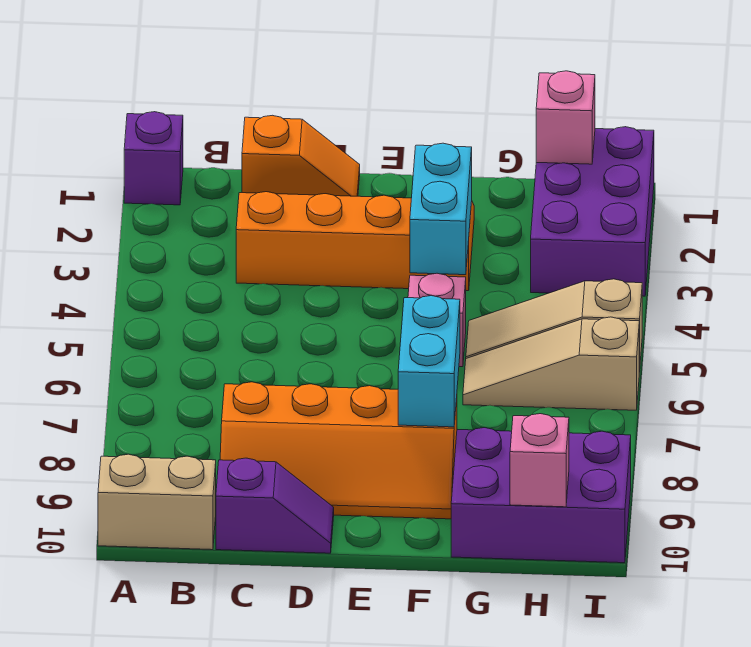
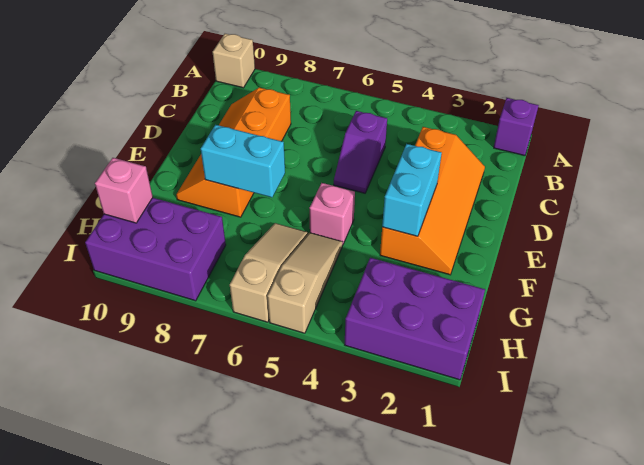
tan 1x2 brick [98,454,216,550] -> tan 1x1 brick [213,34,255,88]
orange 1x2 slope [242,115,360,196] -> none
purple 1x2 slope [216,458,334,553] -> purple 1x2 slope moved to [334,111,387,193]
cyan 1x2 brick [410,143,472,275] -> cyan 1x2 brick turned to [382,144,442,236]
purple 2x3 brick [451,428,631,563] -> purple 2x3 brick turned to [85,198,226,301]
pink 1x1 brick [536,71,595,164] -> none

